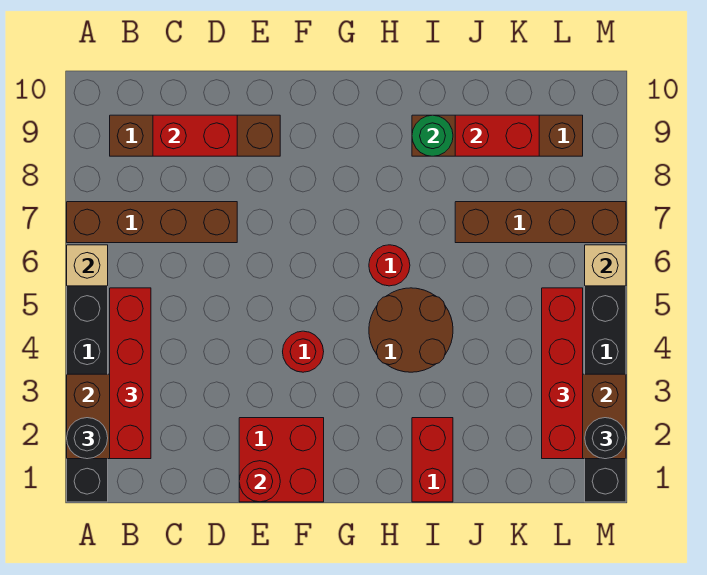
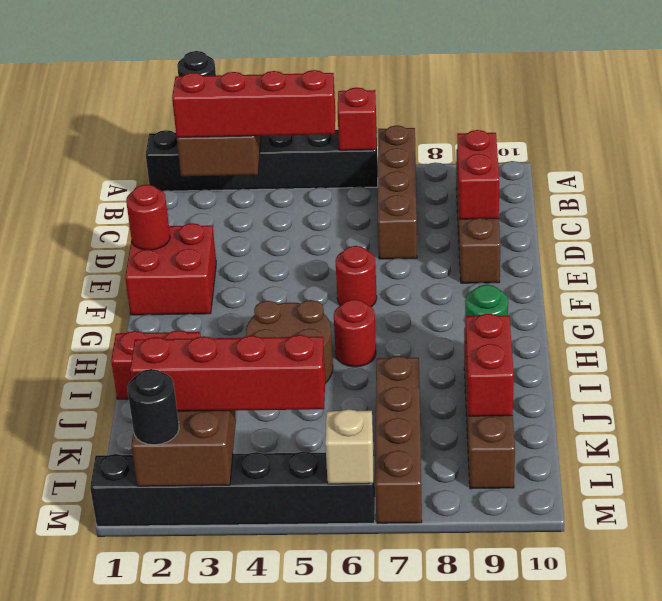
tan 1x1 brick [67,245,108,286] -> red 1x1 brick [337,87,377,150]
red 1x1 round brick [283,331,324,372] -> red 1x1 round brick moved to [336,246,377,307]

